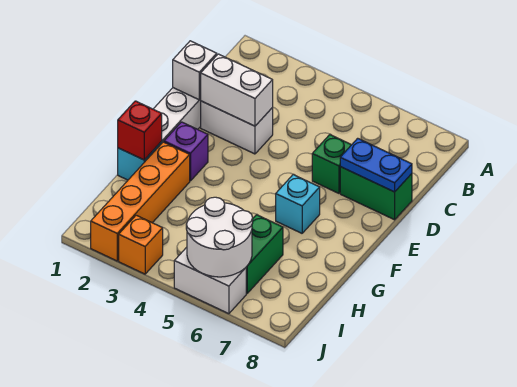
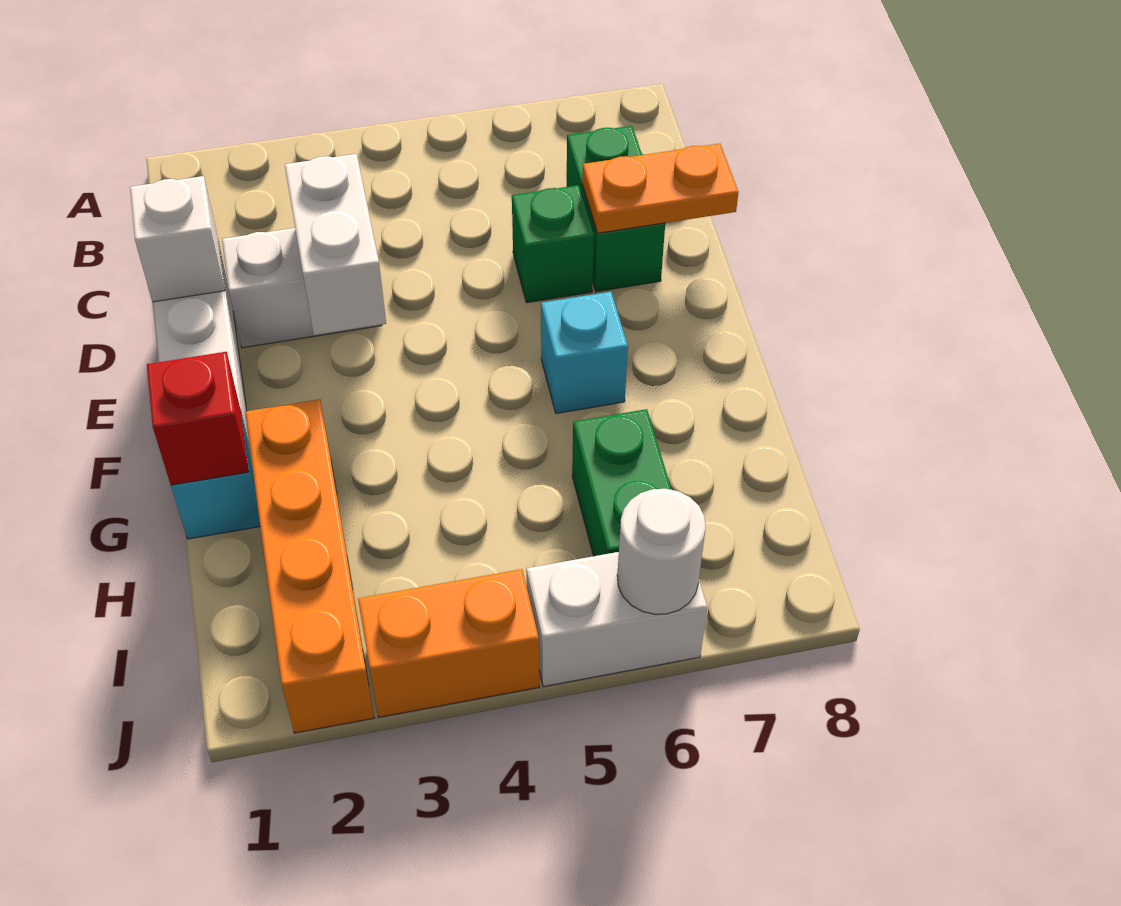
white 1x2 brick [201,54,273,126] -> white 1x2 brick turned to [285,154,386,335]
green 1x2 brick [340,167,412,220] -> green 1x2 brick turned to [567,126,665,292]
blue 1x2 plate [340,138,412,192] -> orange 1x2 plate [582,144,738,233]
purple 1x1 brick [164,122,208,181] -> none
white 2x2 round brick [186,197,253,277] -> white 1x1 round brick [617,489,706,614]
orange 1x1 brick [119,215,163,274] -> orange 1x2 brick [358,569,539,717]

